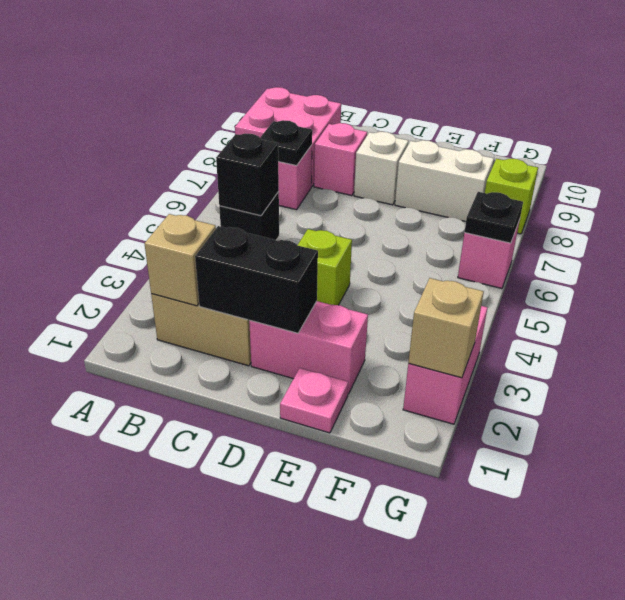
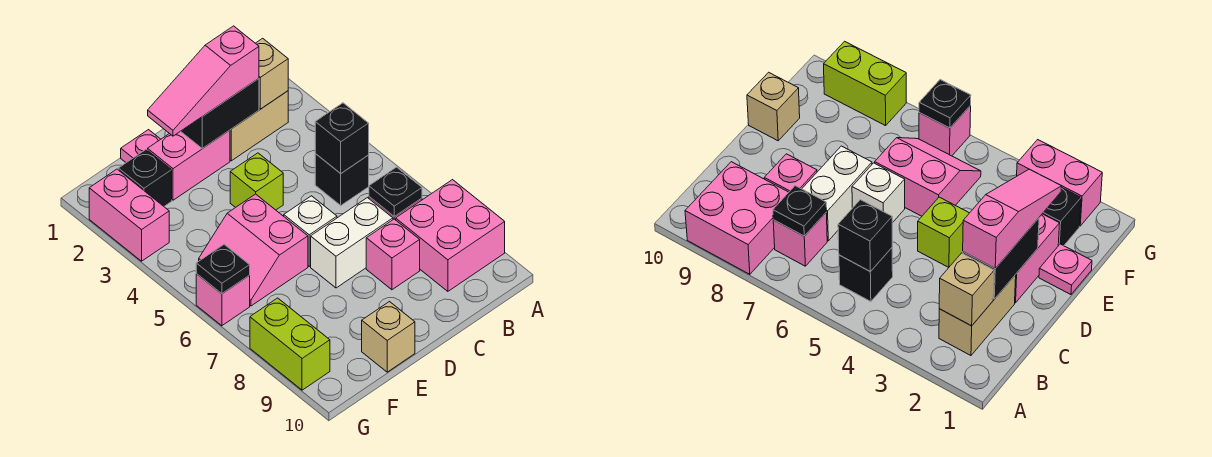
none -> pink 1x3 slope [148,26,259,136]
white 1x1 brick [354,132,409,205] -> white 1x1 brick moved to [284,196,337,266]
none -> pink 2x2 slope [199,194,308,306]
white 1x2 brick [395,140,494,221] -> white 1x2 brick moved to [311,198,393,288]
none -> black 1x1 brick [118,150,172,206]
tan 1x1 brick [408,278,484,378] -> tan 1x1 brick moved to [362,302,415,372]
lime 1x1 brick [485,159,538,234] -> lime 1x2 brick [250,298,330,390]

